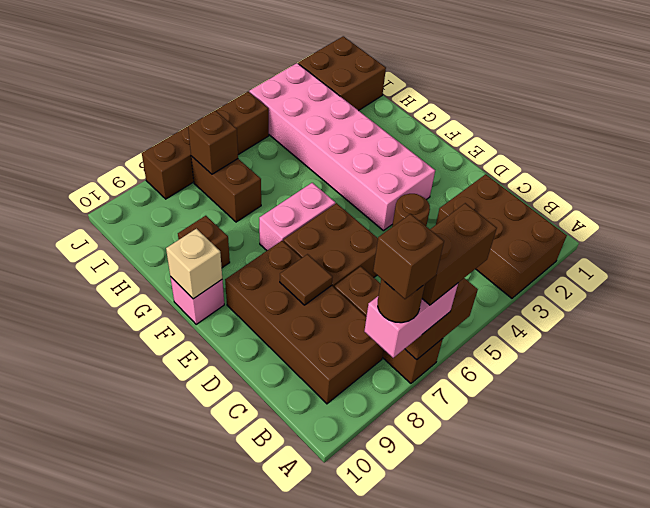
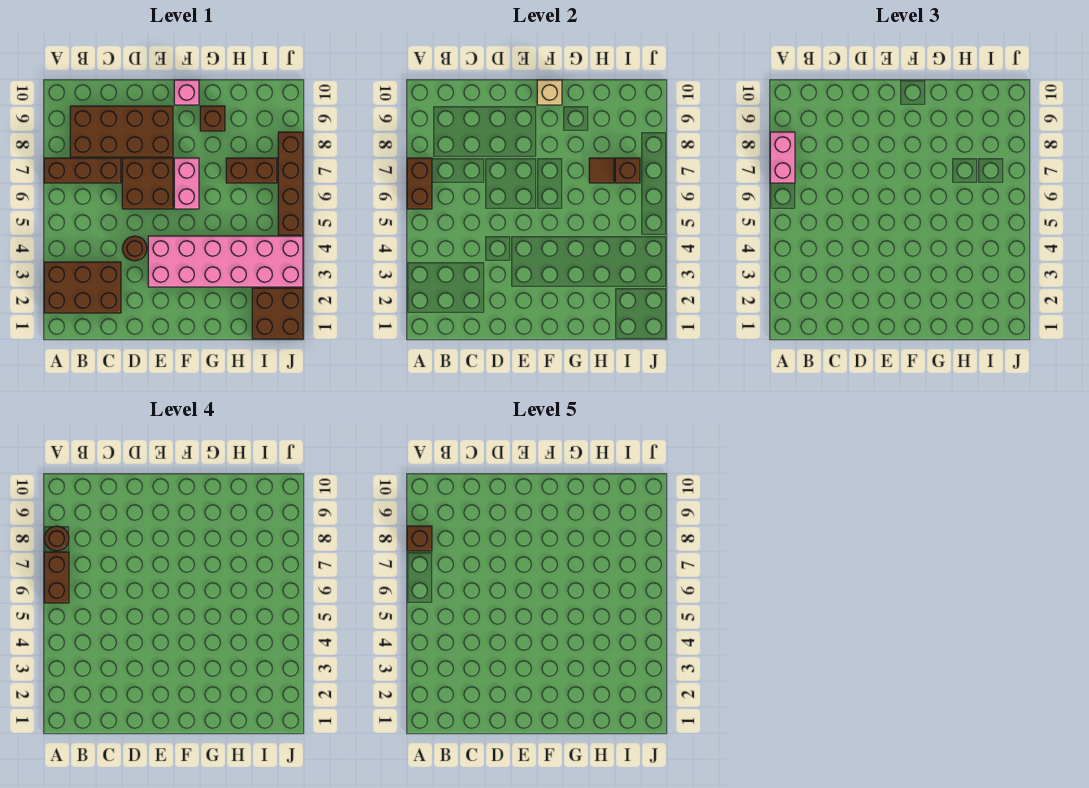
brown 1x1 tile [280,254,333,305] -> brown 1x1 tile moved to [589,158,614,183]

